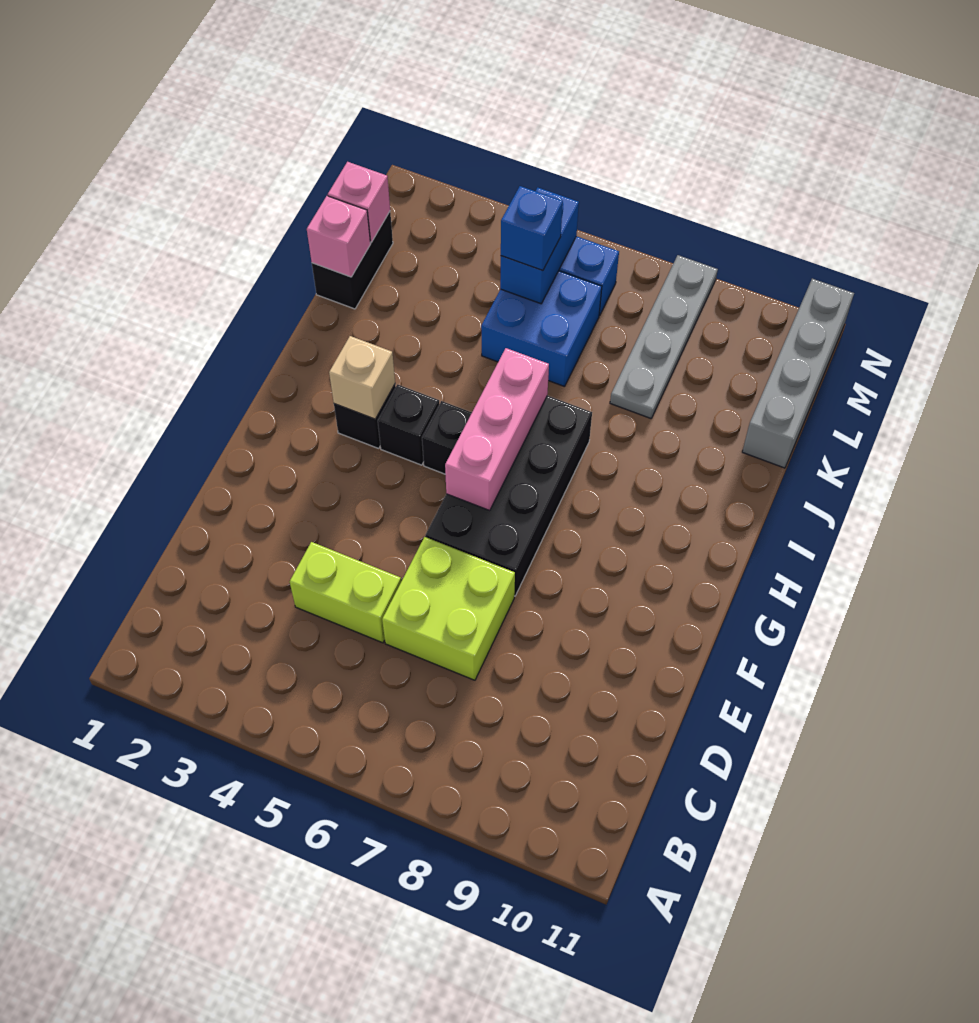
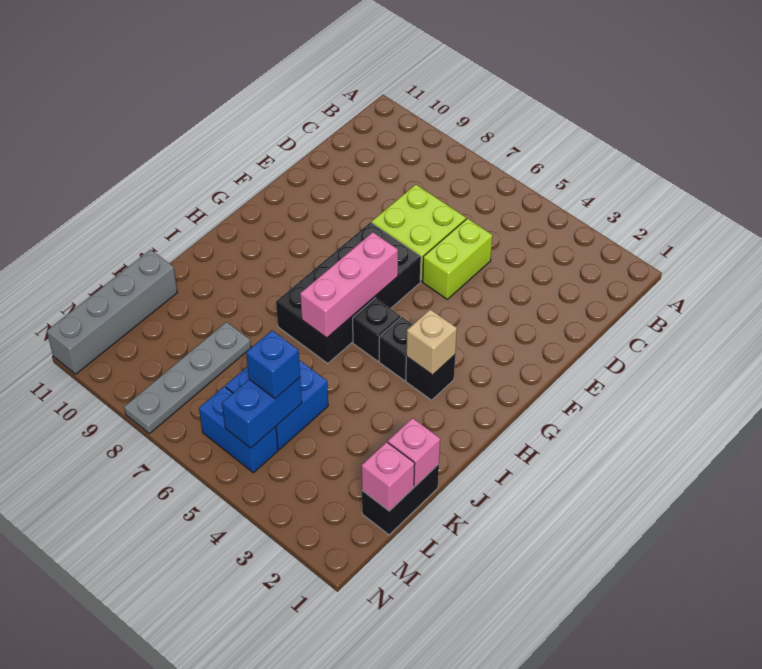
lime 1x2 brick [290,542,401,643] -> lime 1x2 brick turned to [423,218,492,299]

